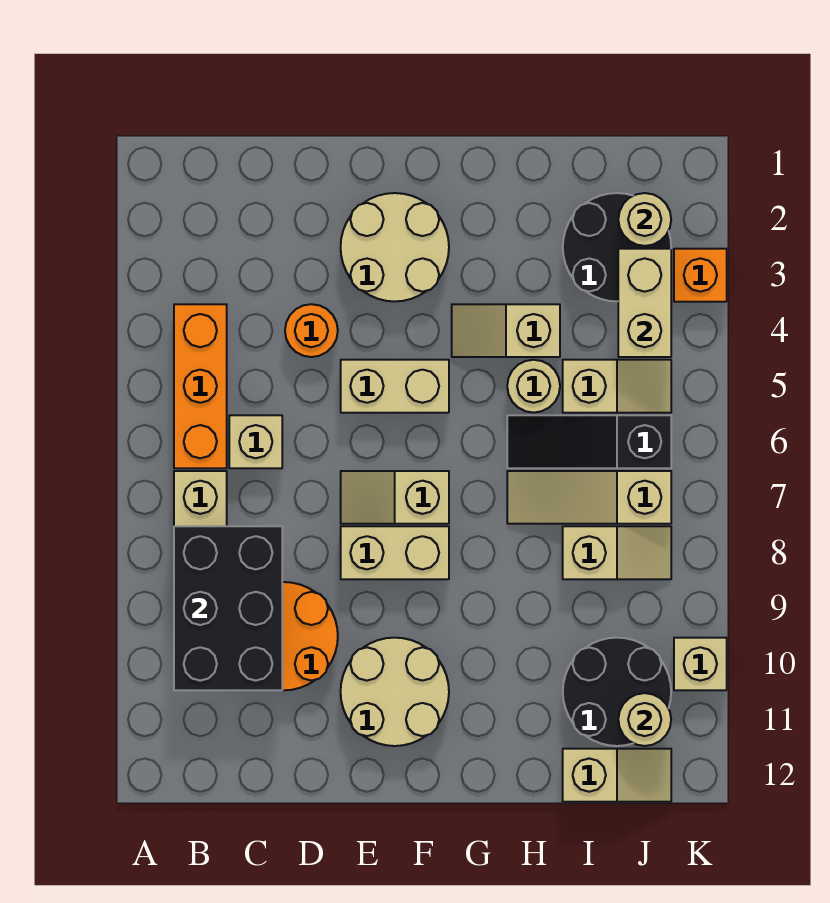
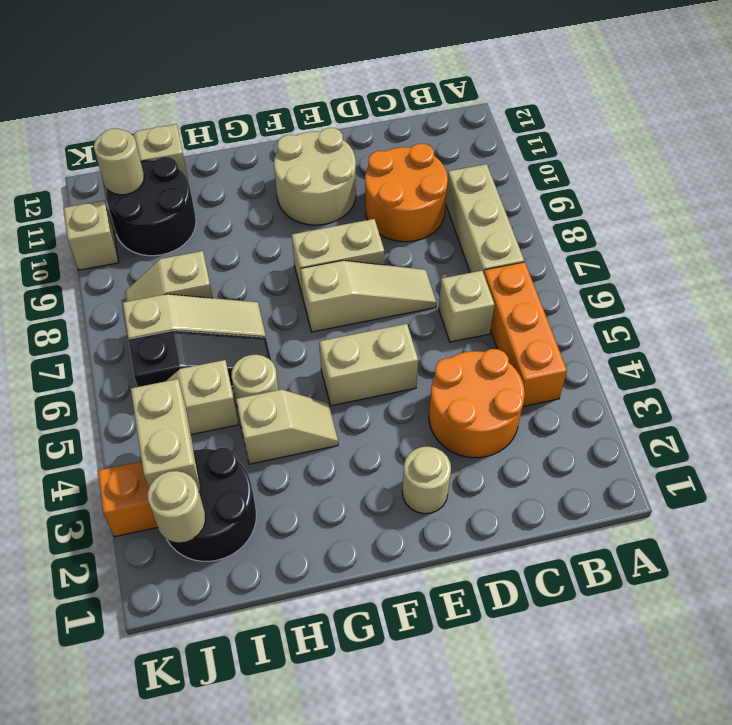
black 2x3 brick [174,526,282,690] -> none
orange 1x1 round brick [285,304,338,357] -> orange 2x2 round brick [429,349,525,458]
tan 2x2 round brick [341,193,449,301] -> tan 1x1 round brick [402,446,451,514]
tan 1x2 slope [341,471,449,524] -> tan 1x3 slope [301,260,436,332]

